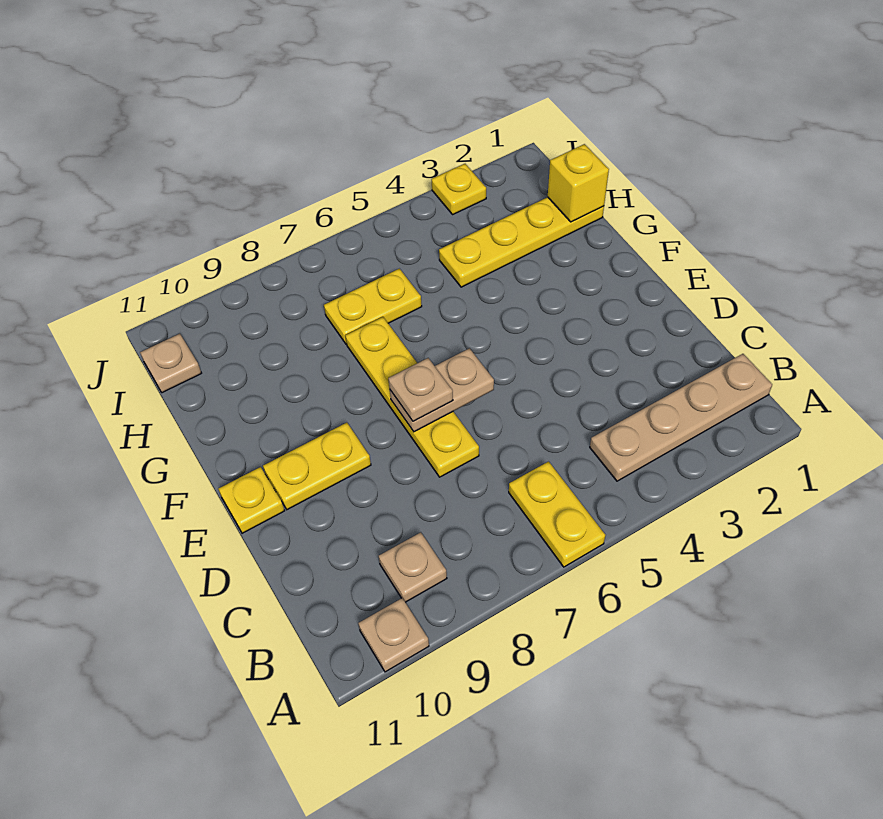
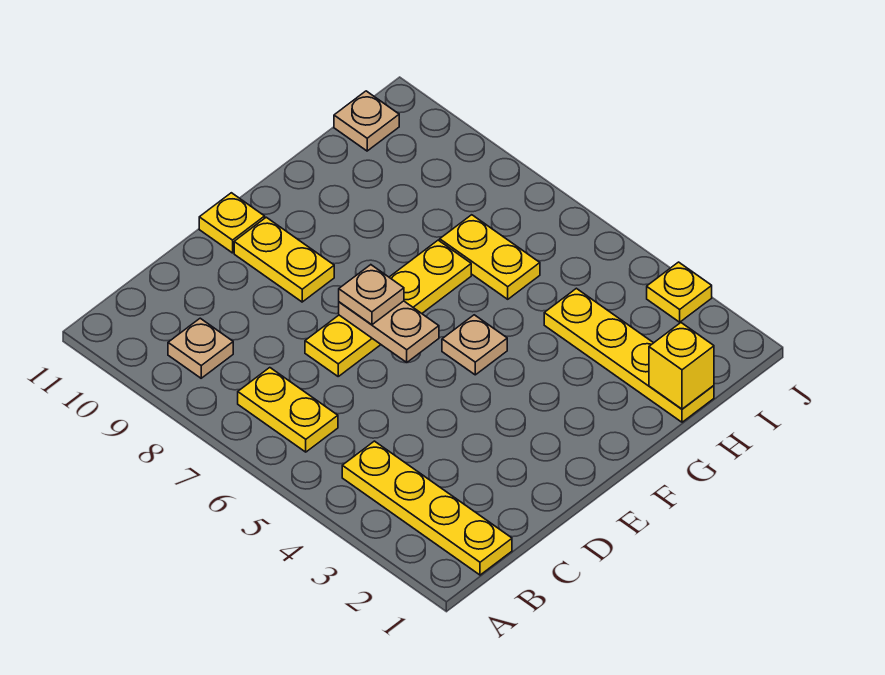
yellow 1x2 plate [509,462,605,567] -> yellow 1x2 plate turned to [238,368,338,452]
tan 1x1 plate [358,598,429,672] -> tan 1x1 plate moved to [442,315,507,375]
tan 1x4 plate [590,354,772,481] -> yellow 1x4 plate [342,441,512,575]

